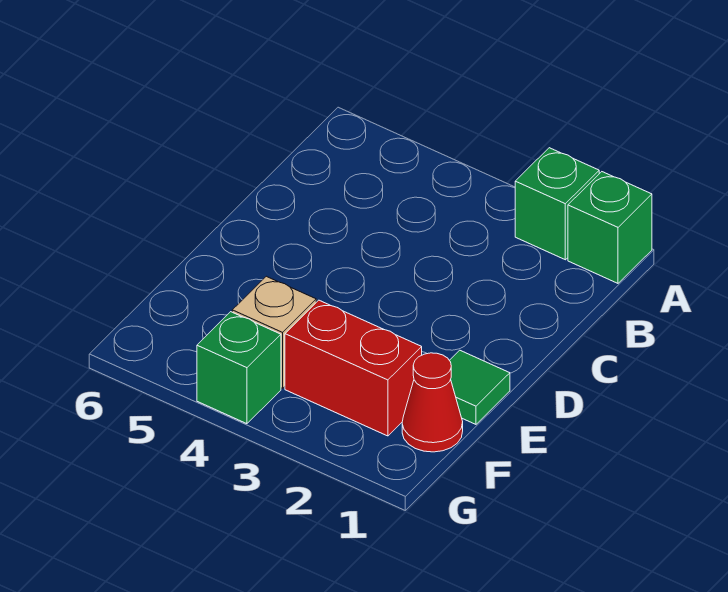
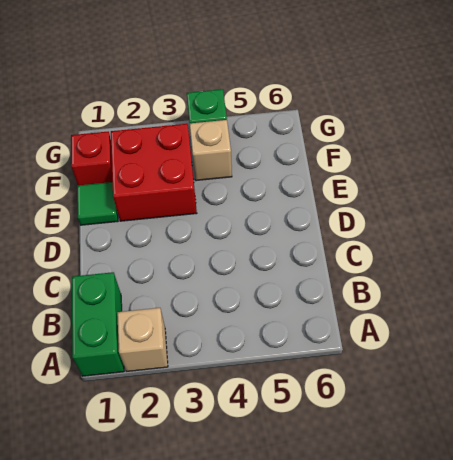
green 1x1 brick [568,172,652,283] -> green 1x2 brick [72,272,124,376]
green 1x1 brick [515,148,599,260] -> tan 1x1 brick [117,308,168,371]
red 1x1 cone [402,353,463,452] -> red 1x1 brick [71,131,112,185]
red 1x2 brick [285,300,422,436] -> red 2x2 brick [111,124,197,221]

